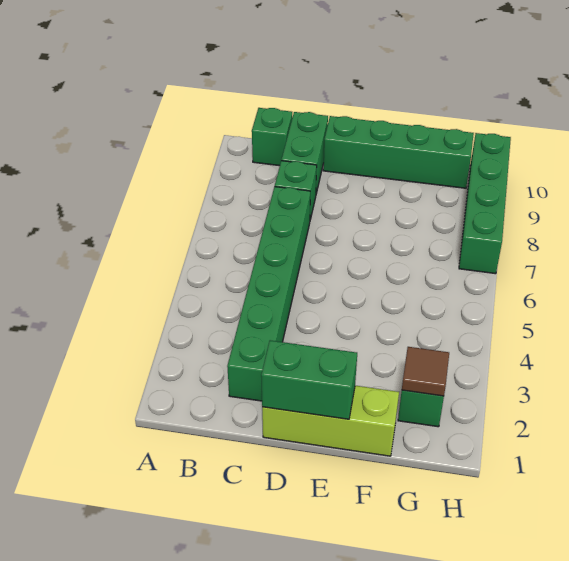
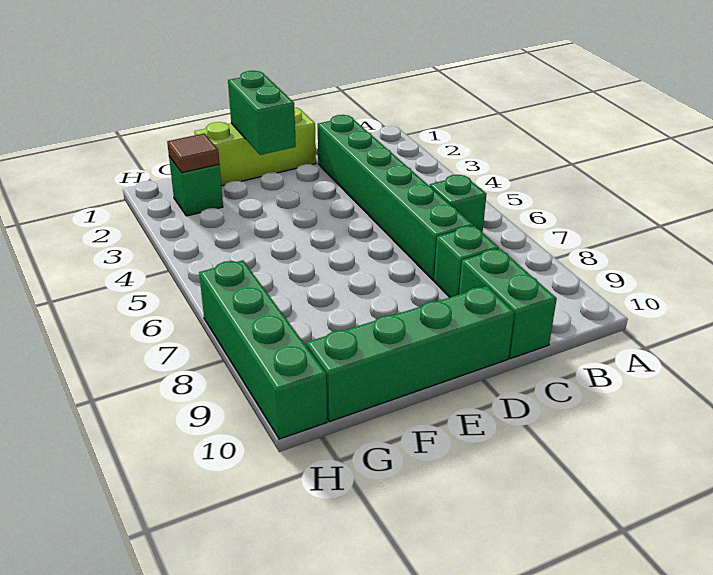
green 1x1 brick [252,108,292,166] -> green 1x1 brick moved to [430,175,486,233]
green 1x2 brick [261,340,357,419] -> green 1x2 brick turned to [228,71,296,155]

